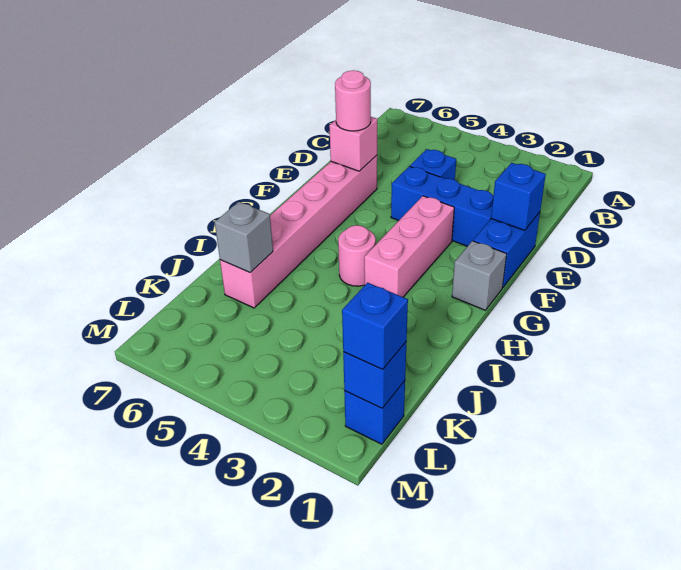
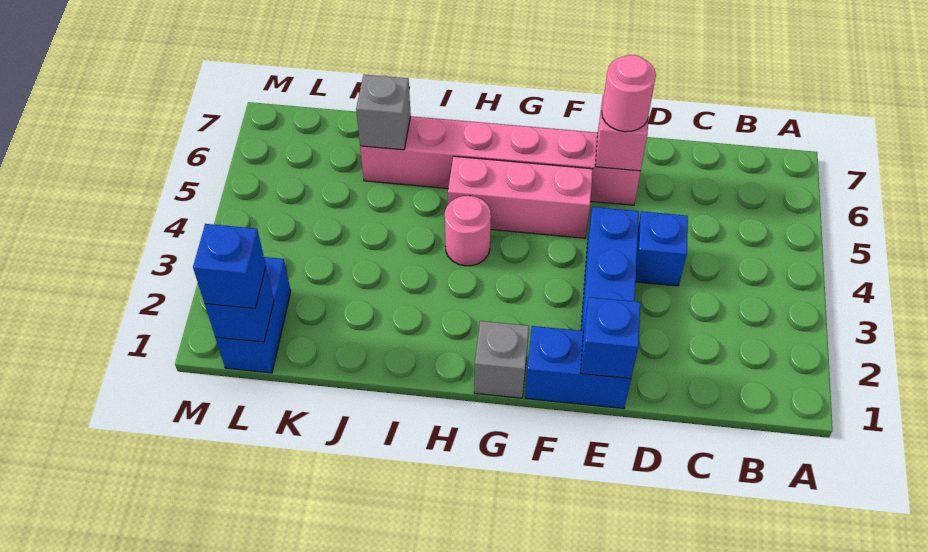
pink 1x3 brick [364,196,454,297] -> pink 1x3 brick moved to [448,156,593,238]
blue 1x1 brick [344,381,405,444] -> blue 1x2 brick [216,257,291,373]

